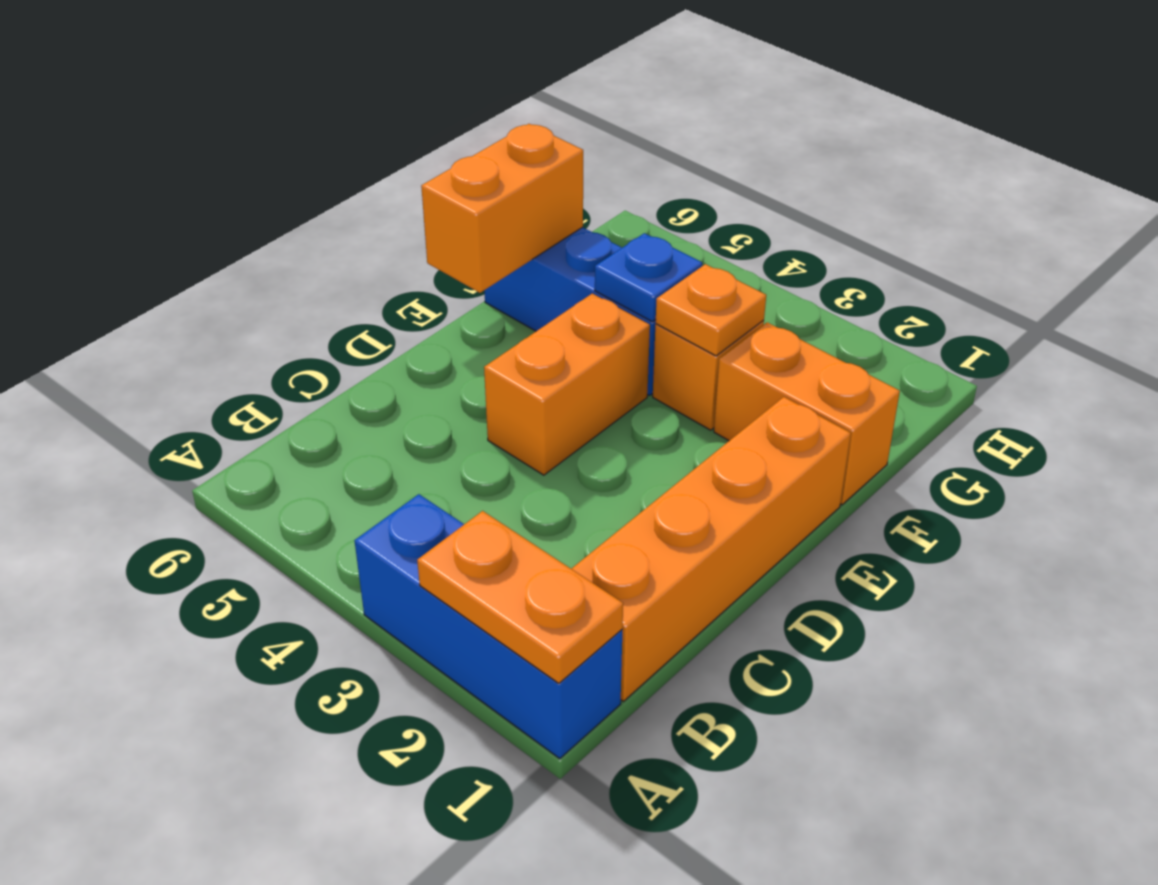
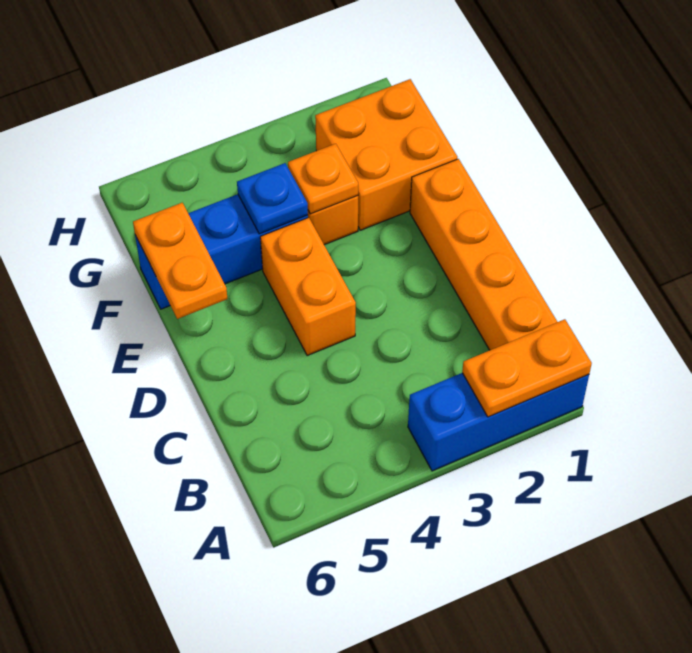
orange 1x2 brick [421,124,583,293] -> orange 1x2 plate [133,203,228,319]
orange 1x2 brick [714,322,900,505] -> orange 2x2 brick [315,79,457,230]

